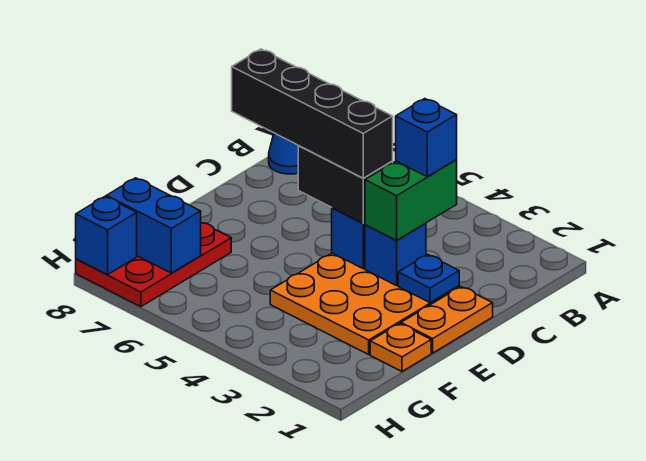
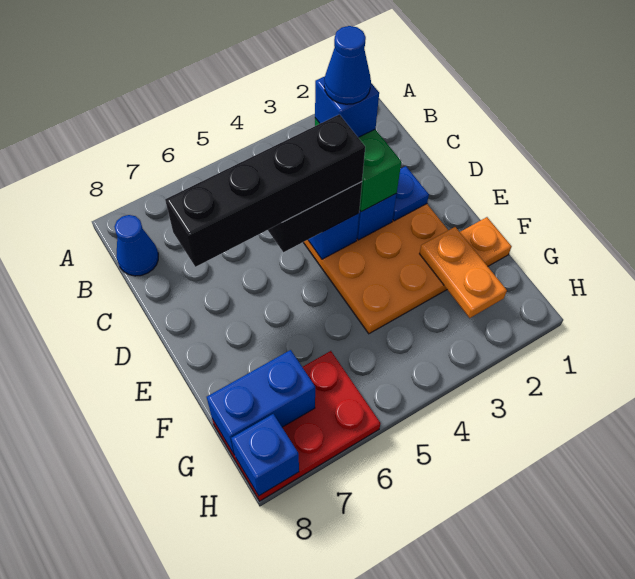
none -> blue 1x1 cone [324,26,371,104]
orange 1x2 plate [401,287,493,353] -> orange 1x2 plate moved to [420,227,507,318]
red 2x3 plate [76,223,231,307] -> red 2x3 plate turned to [212,351,380,501]

